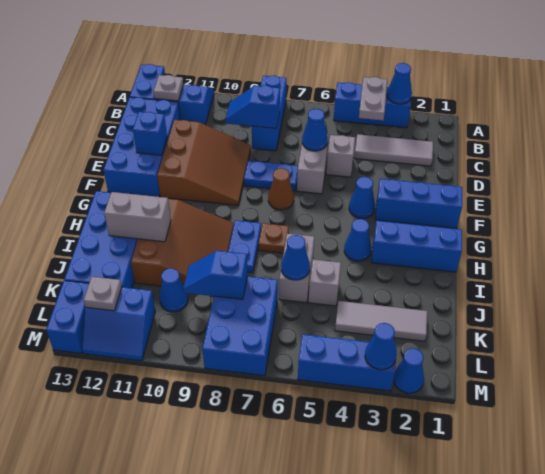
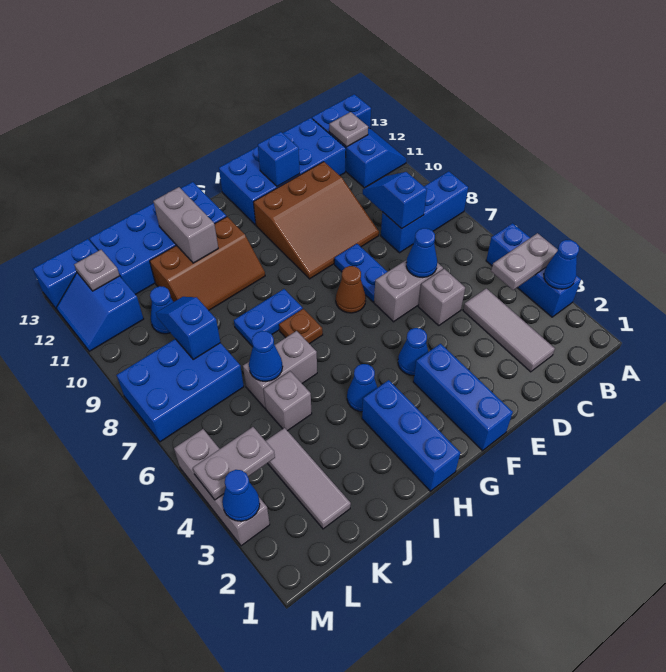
brown 3x3 slope [131,199,234,286] -> brown 2x3 slope [150,217,265,310]
none -> grey 1x2 plate [193,427,275,500]
blue 1x1 cone [393,348,424,393] -> none
blue 1x3 brick [298,334,397,391] -> grey 1x3 brick [174,429,270,546]

